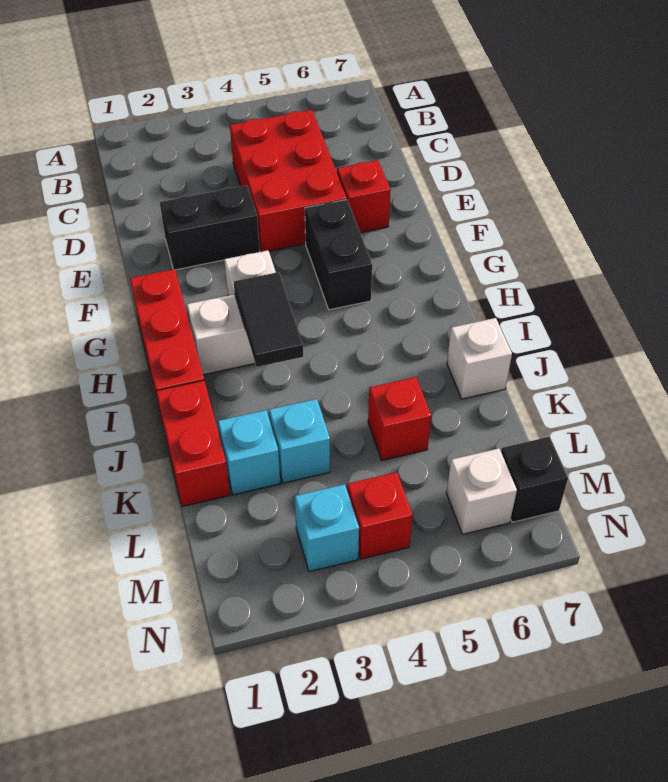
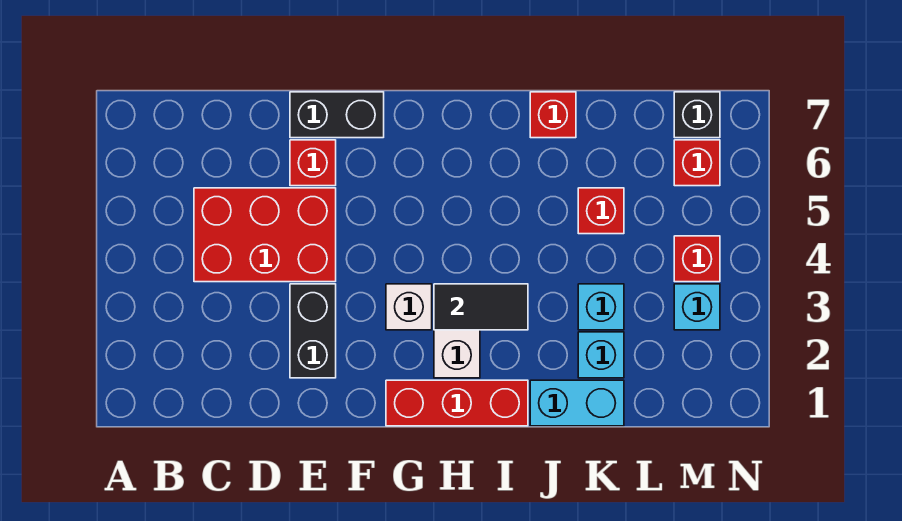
black 1x2 brick [305,200,372,310] -> black 1x2 brick moved to [290,92,384,138]
red 1x2 brick [156,381,230,506] -> cyan 1x2 brick [530,380,624,426]
white 1x1 brick [447,318,512,399] -> red 1x1 brick [530,92,576,138]
white 1x1 brick [447,448,517,534] -> red 1x1 brick [674,140,720,186]

